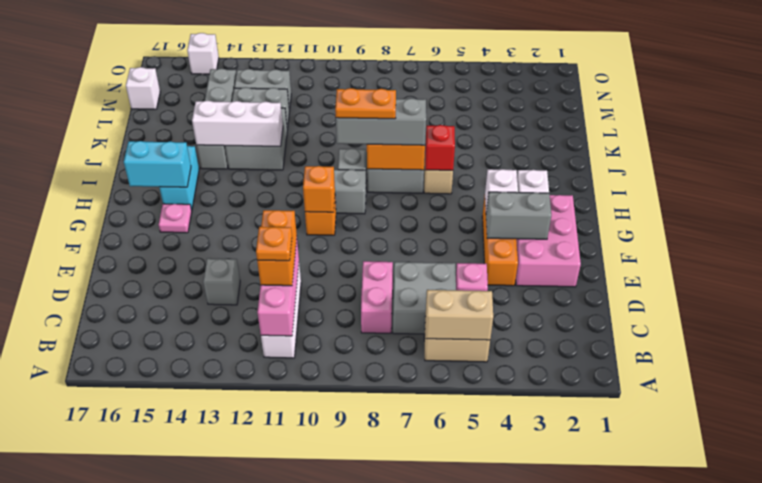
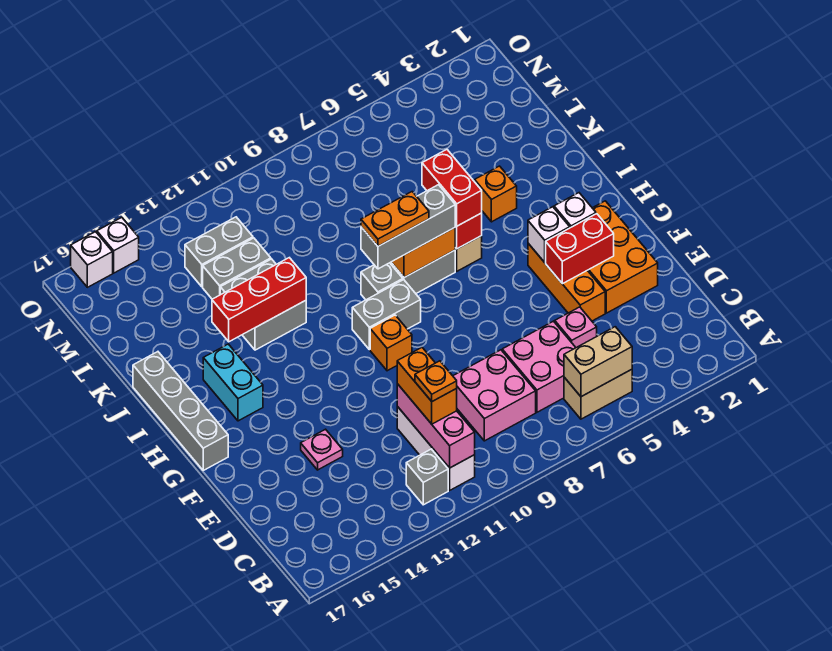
grey 2x2 brick [393,262,456,334] -> pink 2x2 brick [502,321,576,412]
pink 1x2 brick [361,261,393,333] -> pink 2x2 brick [453,350,536,441]
grey 1x1 brick [203,258,240,305] -> grey 1x1 brick moved to [406,449,448,505]
pink 2x3 brick [516,195,581,287] -> orange 2x3 brick [587,201,658,313]
grey 1x2 brick [486,192,551,239] -> red 1x2 brick [546,214,614,284]
orange 1x1 brick [303,166,335,212] -> orange 1x1 brick moved to [475,166,517,222]
pink 1x1 plate [159,204,192,233] -> pink 1x1 plate moved to [301,429,343,470]
cyan 1x2 brick [124,141,191,187] -> none
none -> red 1x2 brick [422,149,482,226]
white 1x3 brick [192,101,283,146] -> red 1x3 brick [212,258,306,342]
grey 1x4 brick [197,68,236,169] -> grey 1x4 brick moved to [133,352,228,470]
white 1x1 brick [126,67,160,109] -> white 1x1 brick moved to [71,232,113,287]

